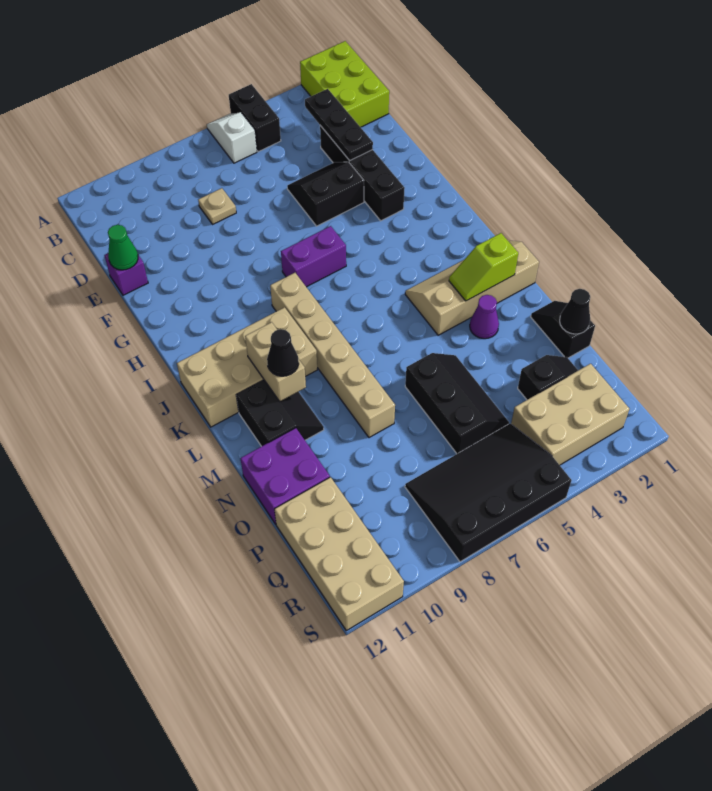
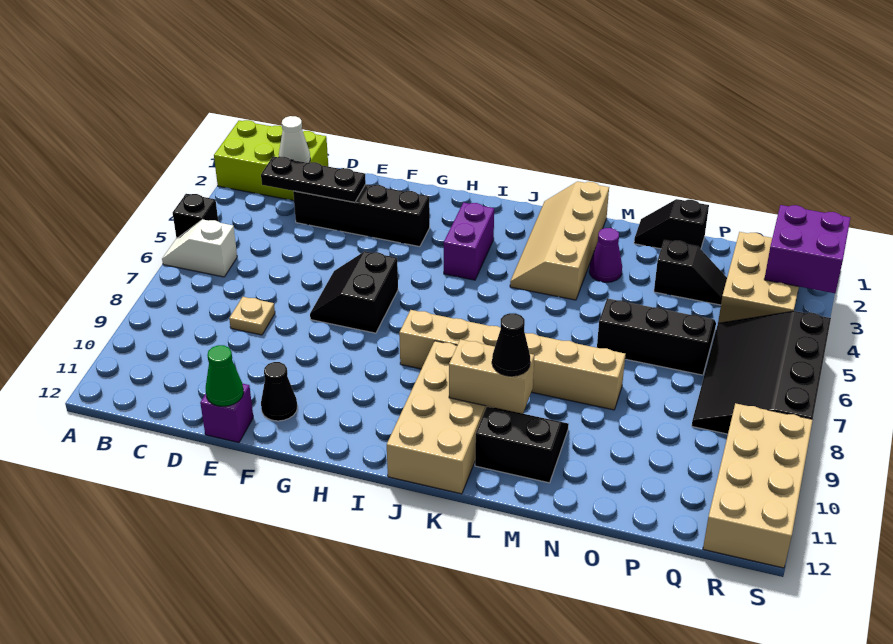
black 1x2 brick [229,84,281,152] -> black 1x1 brick [173,194,218,239]
none -> white 1x1 cone [279,116,310,163]
black 2x2 slope [287,162,364,226] -> black 2x2 slope moved to [310,251,398,333]
purple 1x2 brick [281,226,346,287] -> purple 1x2 brick moved to [444,203,494,280]
lime 1x2 slope [449,233,518,301] -> none
purple 2x2 brick [240,428,330,524] -> purple 2x2 brick moved to [764,205,850,293]
black 1x1 cone [560,289,590,334] -> black 1x1 cone moved to [261,362,297,421]
black 1x2 slope [518,355,578,400] -> black 1x2 slope turned to [654,240,727,305]
tan 2x4 brick [274,477,404,631] -> tan 2x4 brick turned to [703,403,813,568]

